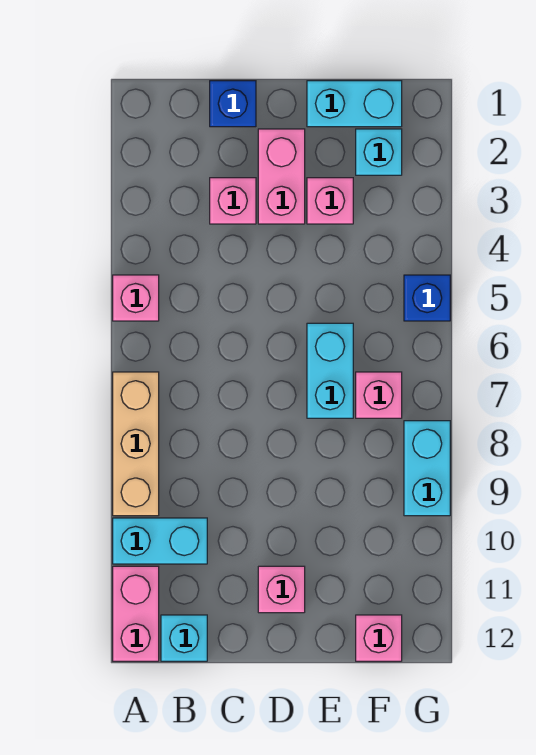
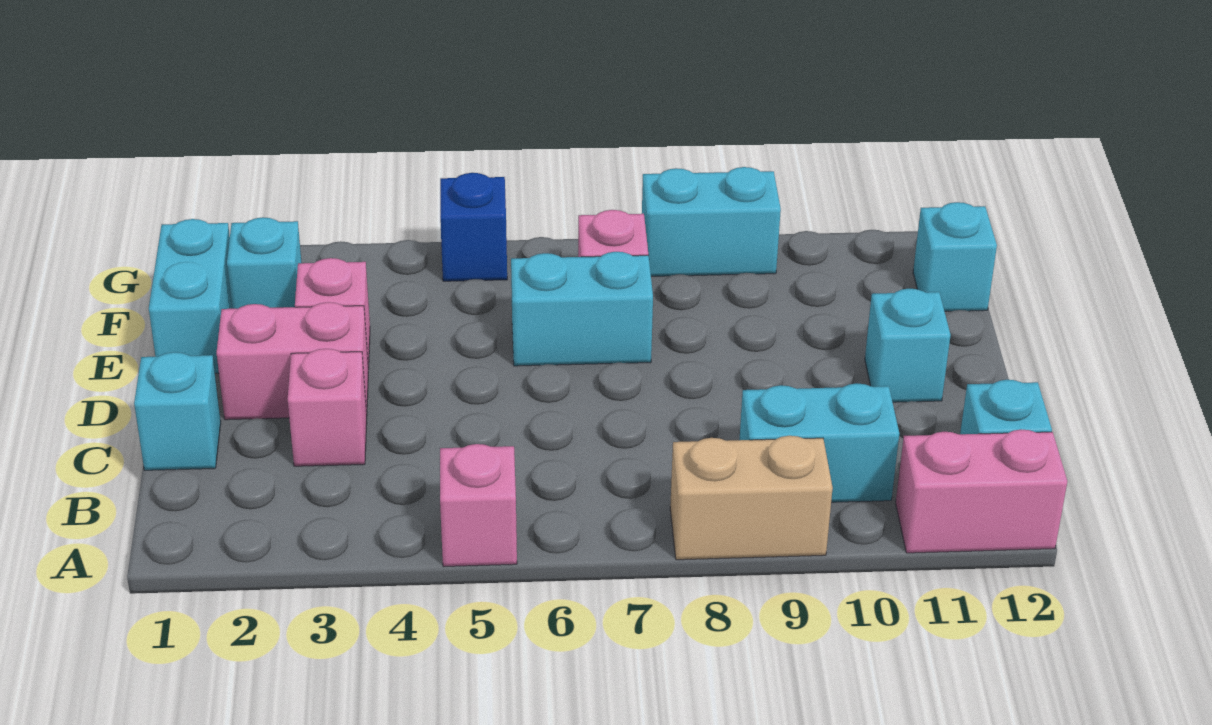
tan 1x3 brick [113,372,159,516] -> tan 1x2 brick [670,436,833,560]
cyan 1x2 brick [113,518,207,564] -> cyan 1x2 brick turned to [739,383,899,502]
blue 1x1 brick [210,81,256,127] -> cyan 1x1 brick [134,352,221,470]
pink 1x1 brick [258,566,305,613] -> cyan 1x1 brick [865,289,951,402]
pink 1x1 brick [356,615,402,661] -> cyan 1x1 brick [913,202,997,311]

